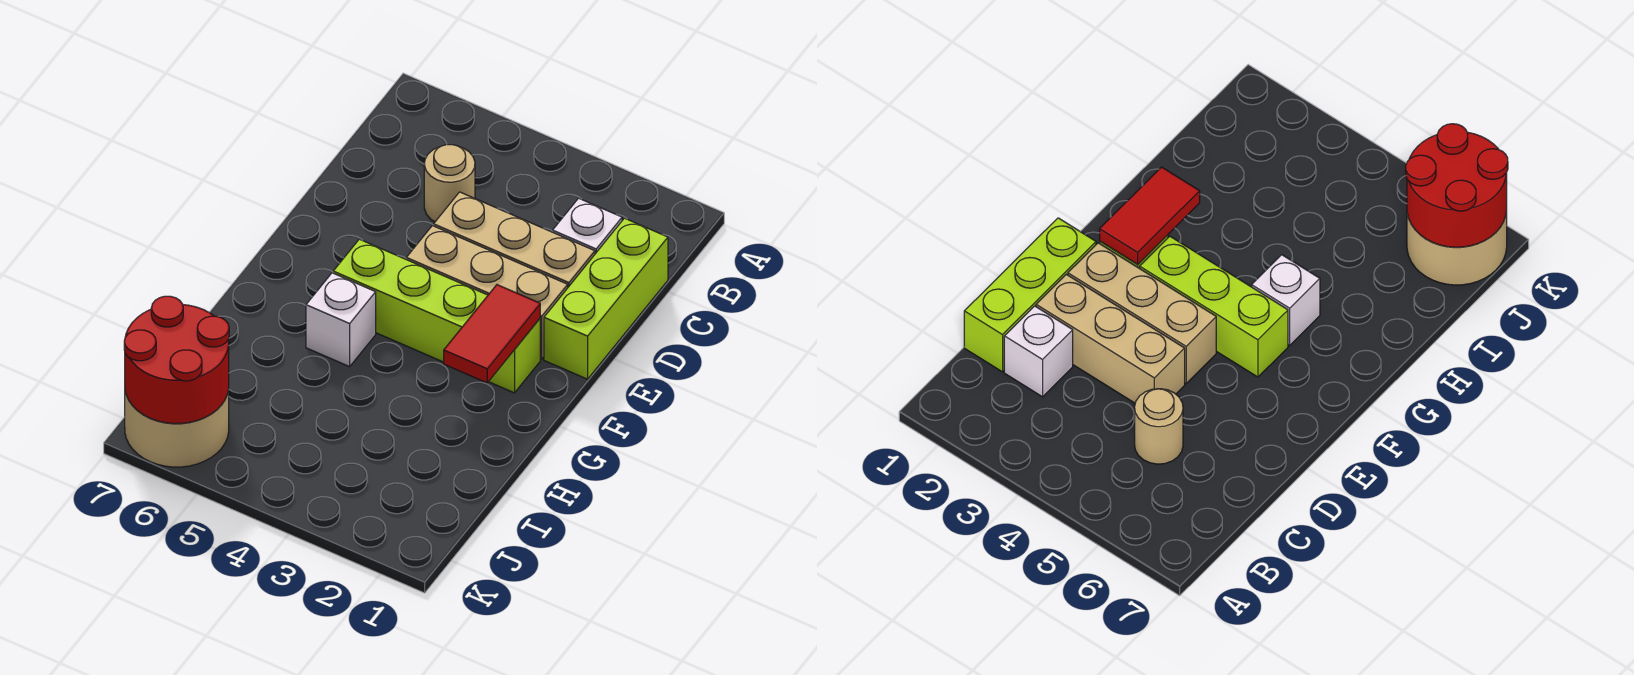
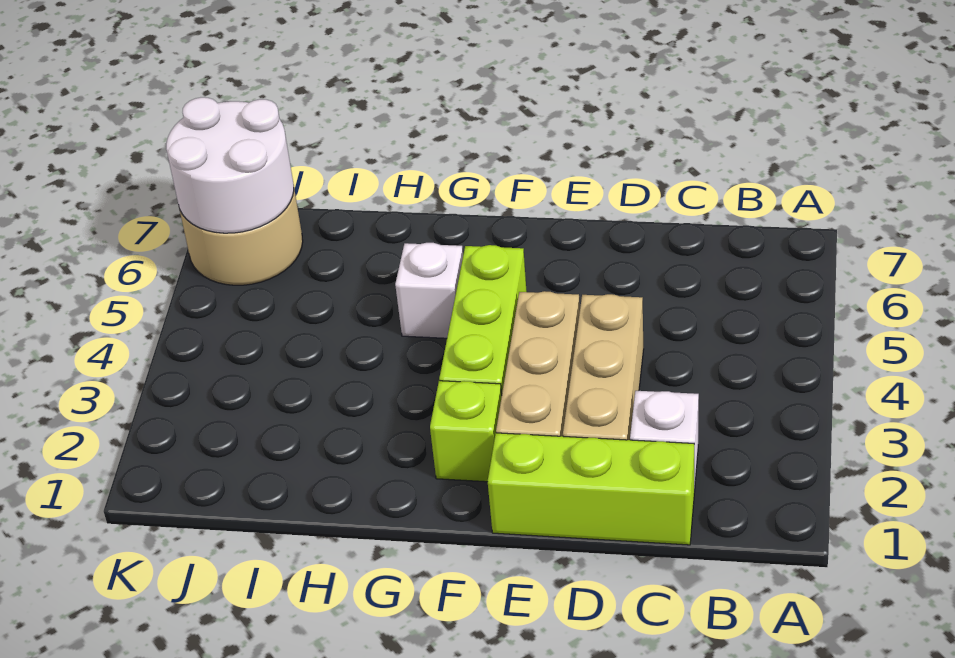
tan 1x1 round brick [424,145,475,222] -> none
red 1x2 tile [444,285,540,383] -> none
red 2x2 round brick [124,296,229,424] -> white 2x2 round brick [166,97,294,233]

